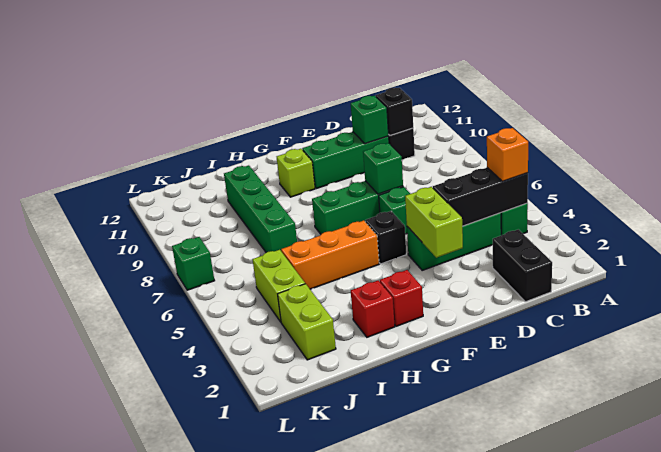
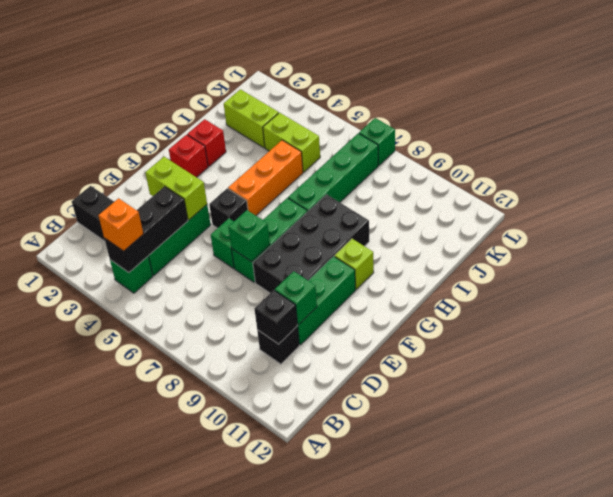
none -> black 2x4 brick [253,194,369,293]
green 1x4 brick [224,165,297,253] -> green 1x4 brick turned to [288,133,378,212]

